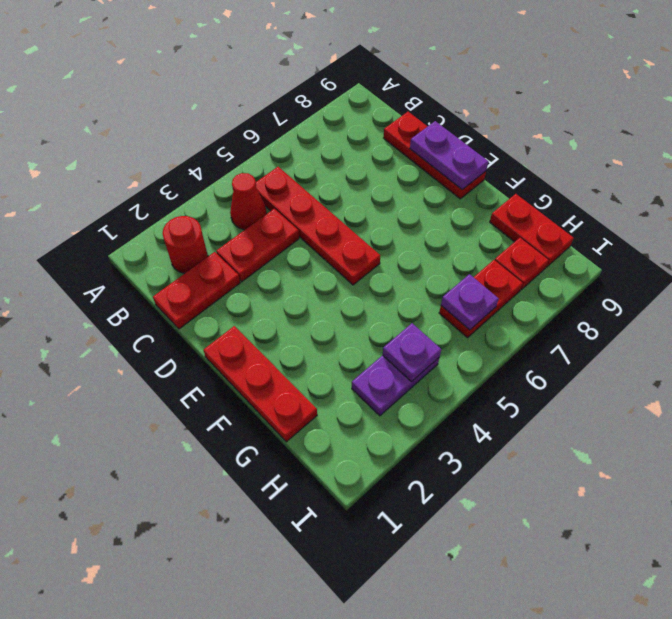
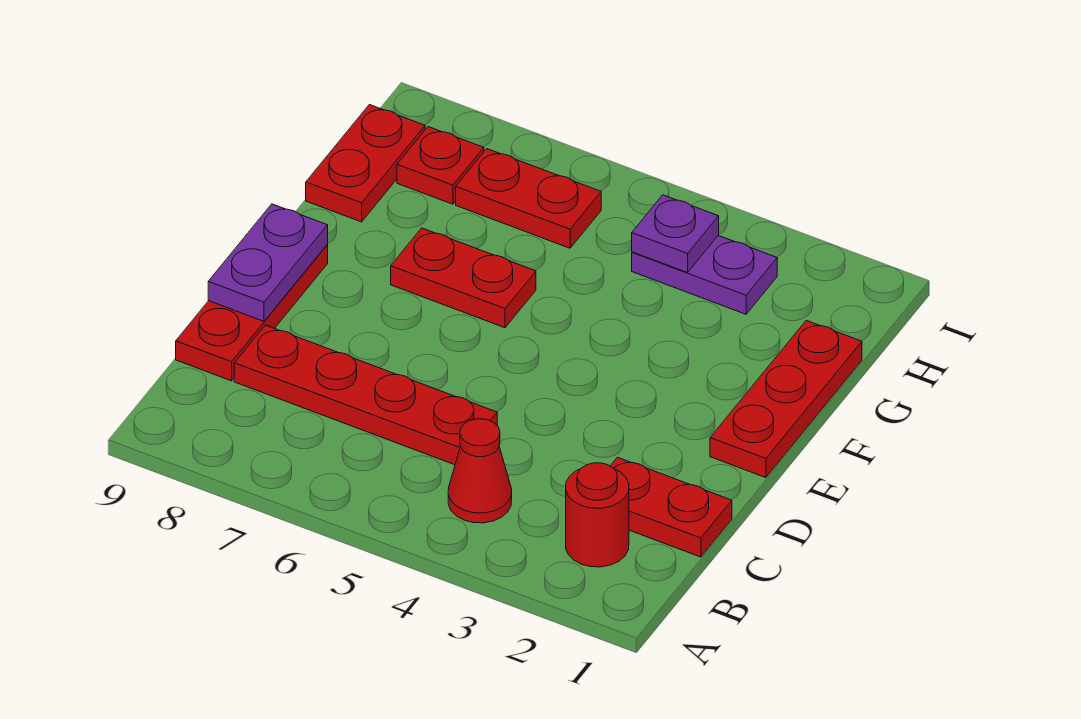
red 1x4 plate [256,167,380,285] -> red 1x4 plate turned to [234,325,497,465]
red 1x2 plate [216,209,299,282] -> red 1x2 plate moved to [391,228,536,328]
purple 1x1 plate [441,274,499,330] -> none

